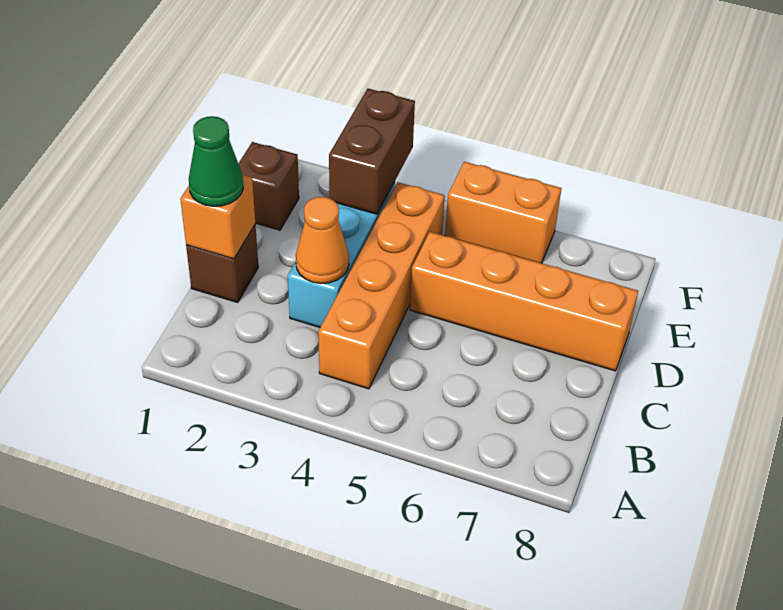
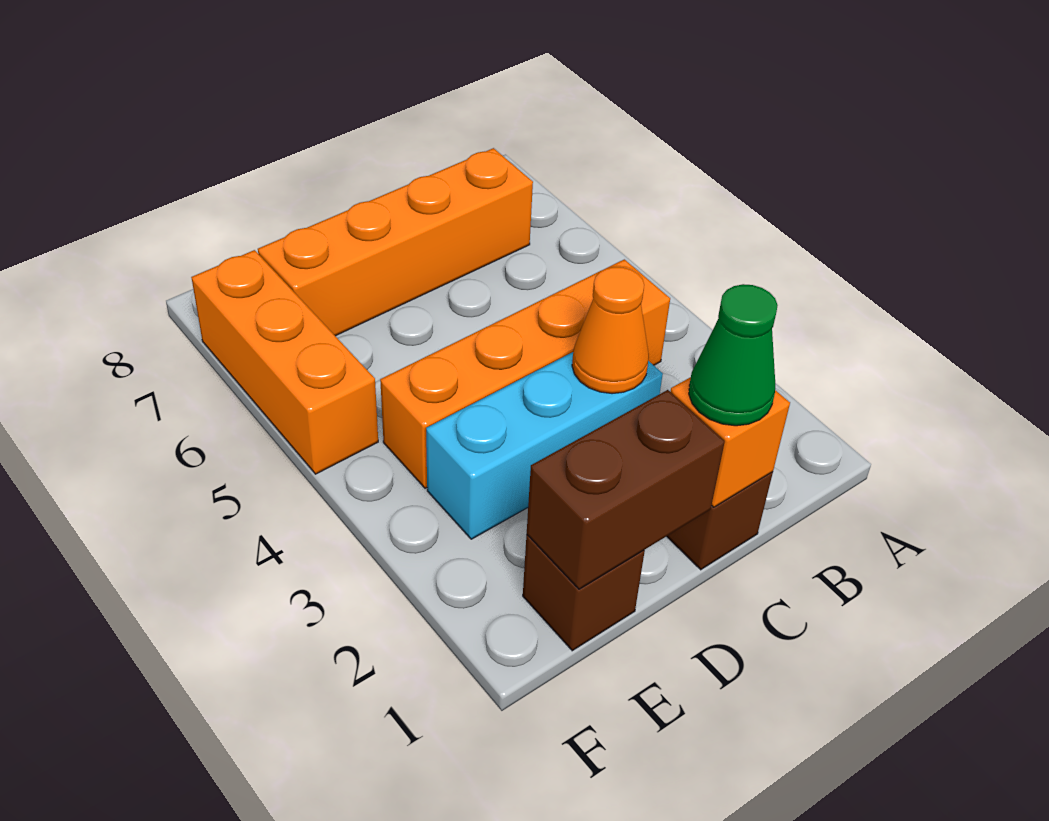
orange 1x4 brick [410,232,638,371] -> orange 1x4 brick turned to [258,148,533,336]
brown 1x2 brick [329,89,415,214] -> brown 1x2 brick moved to [527,390,725,589]
orange 1x2 brick [445,162,561,263] -> orange 1x3 brick [191,250,378,474]

